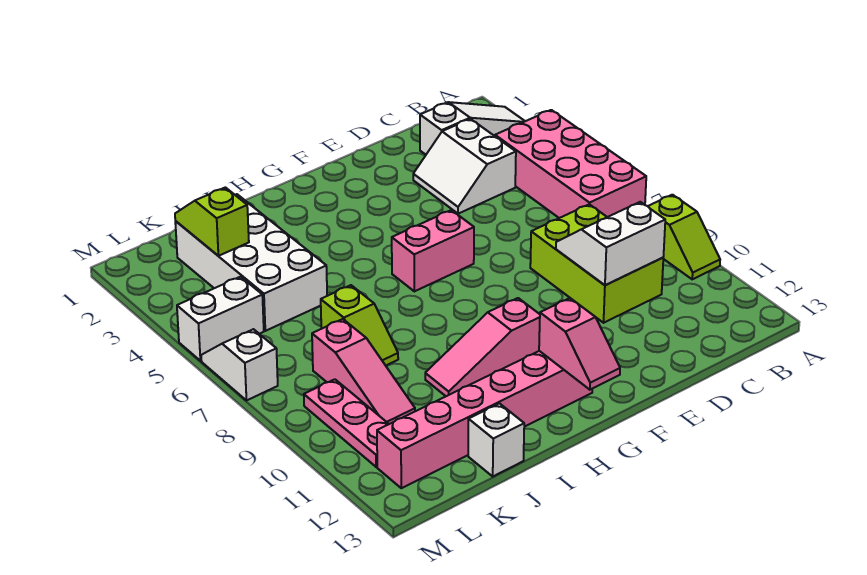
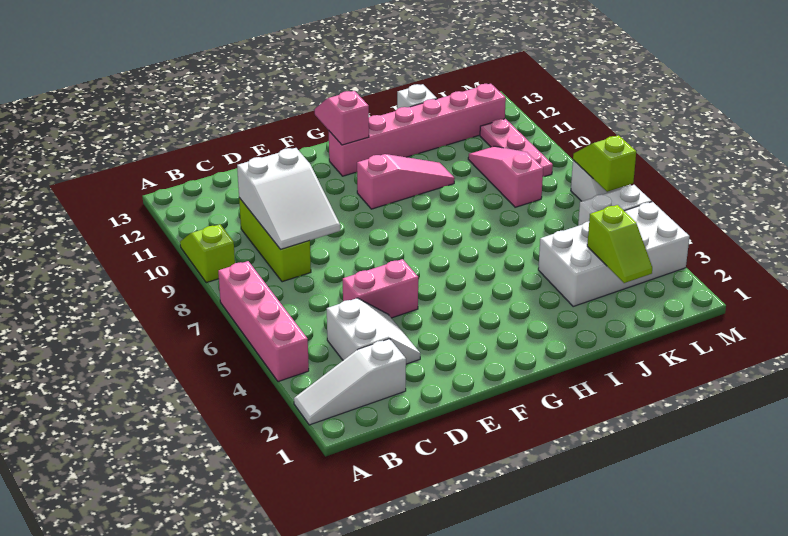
pink 2x4 brick [495,110,646,218] -> pink 1x4 brick [218,261,309,382]
lime 2x3 brick [530,204,663,323] -> lime 1x3 brick [239,198,311,282]
white 2x2 slope [556,202,665,285] -> white 2x3 slope [237,148,340,250]
pink 1x2 brick [392,210,474,291] -> pink 1x2 brick moved to [343,259,418,318]
white 2x4 brick [175,194,327,331] -> white 2x4 brick turned to [538,202,690,307]
lime 1x2 slope [321,285,398,366] -> lime 1x2 slope moved to [573,135,636,192]

